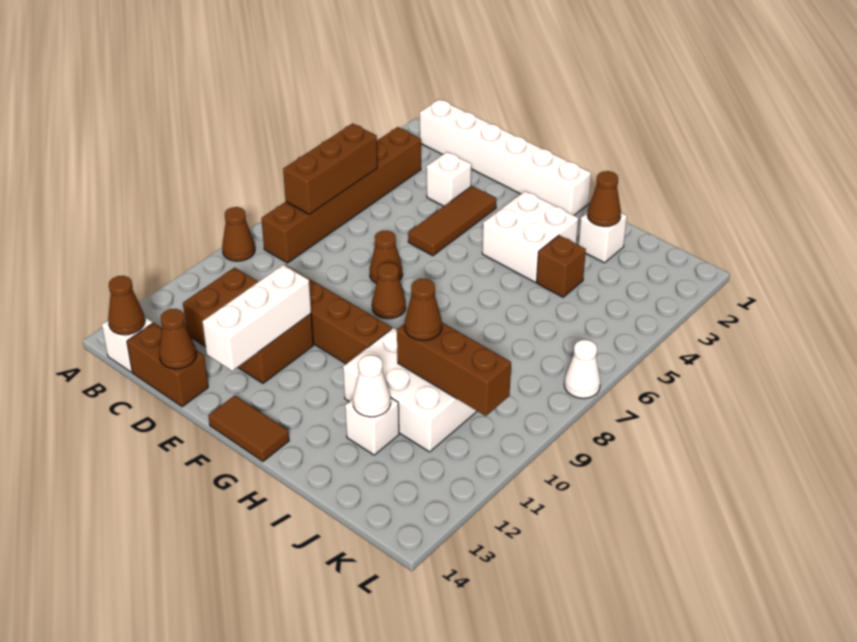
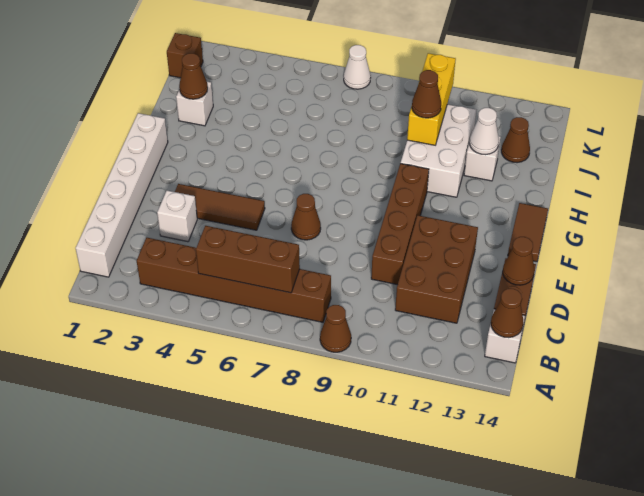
white 1x3 brick [202,265,311,371] -> none
brown 1x1 cone [372,263,406,319] -> brown 1x1 cone moved to [501,117,530,163]
white 2x2 brick [482,191,578,282] -> none
brown 1x1 brick [537,235,586,297] -> brown 1x1 brick moved to [167,33,203,78]
brown 1x3 brick [397,323,511,416] -> yellow 1x3 brick [407,53,456,145]

